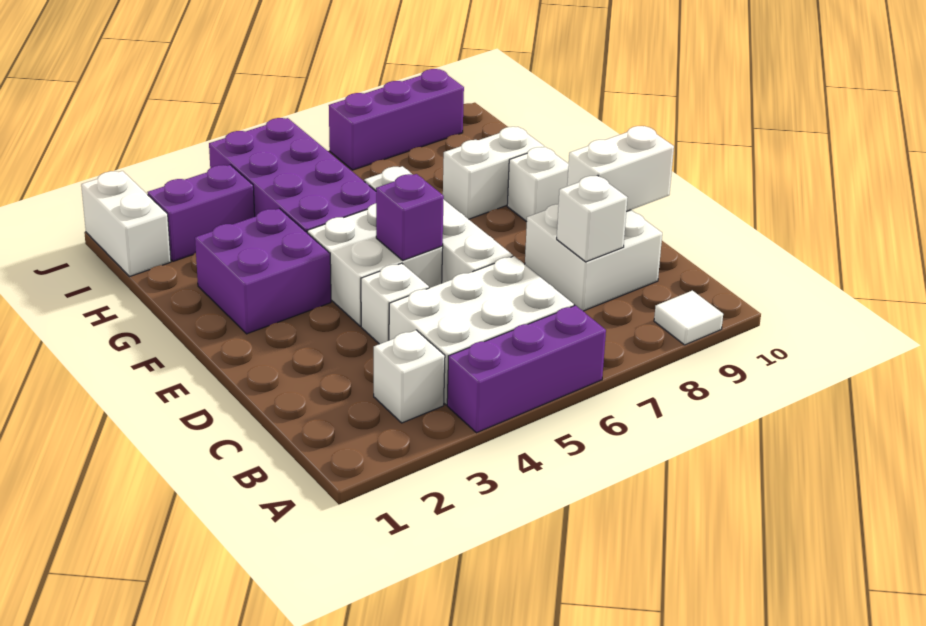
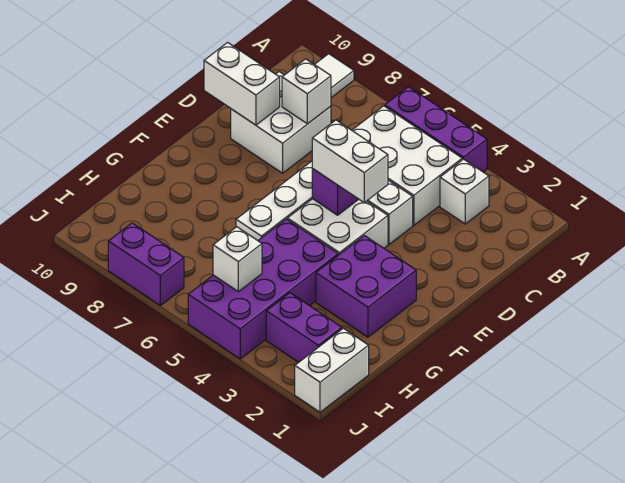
white 1x1 brick [507,147,569,222] -> white 1x1 brick moved to [213,227,262,292]
white 1x2 brick [443,127,544,219] -> white 1x2 brick moved to [312,120,388,202]
purple 1x3 brick [329,69,464,170] -> purple 1x2 brick [108,223,184,306]

